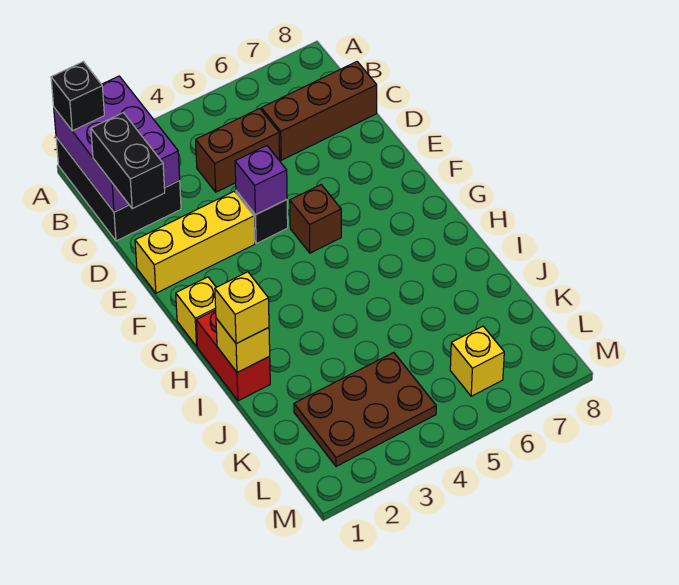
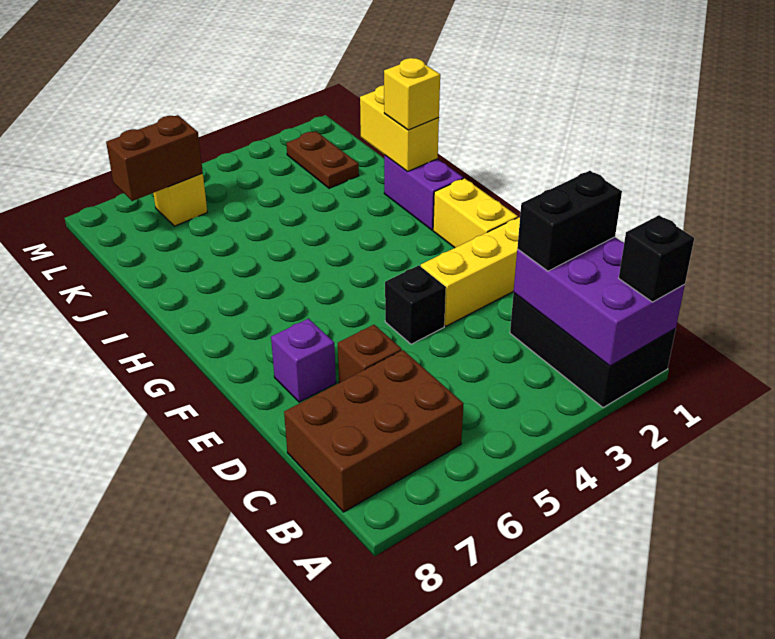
black 1x2 brick [91,113,165,209] -> black 1x2 brick turned to [517,171,622,271]
brown 1x2 brick [196,108,280,192] -> brown 1x2 brick moved to [106,115,203,201]
brown 1x3 brick [261,62,377,160] -> brown 2x3 brick [284,350,464,512]
purple 1x1 brick [235,146,287,215] -> purple 1x1 brick moved to [271,319,336,402]
brown 1x1 brick [290,185,341,253] -> brown 1x1 brick moved to [338,325,402,383]
yellow 1x1 brick [176,277,216,346] -> yellow 1x2 brick [433,178,518,248]
red 1x2 brick [196,310,270,401] -> purple 1x2 brick [384,155,463,230]
yellow 1x1 brick [216,318,270,373] -> yellow 1x2 brick [360,85,439,171]
brown 2x3 plate [294,352,436,466] -> brown 1x2 plate [286,131,359,188]

